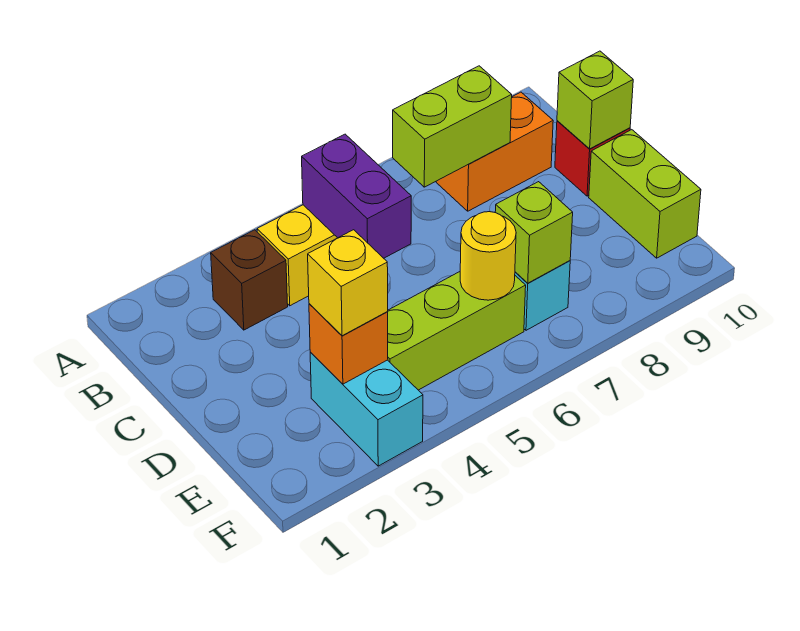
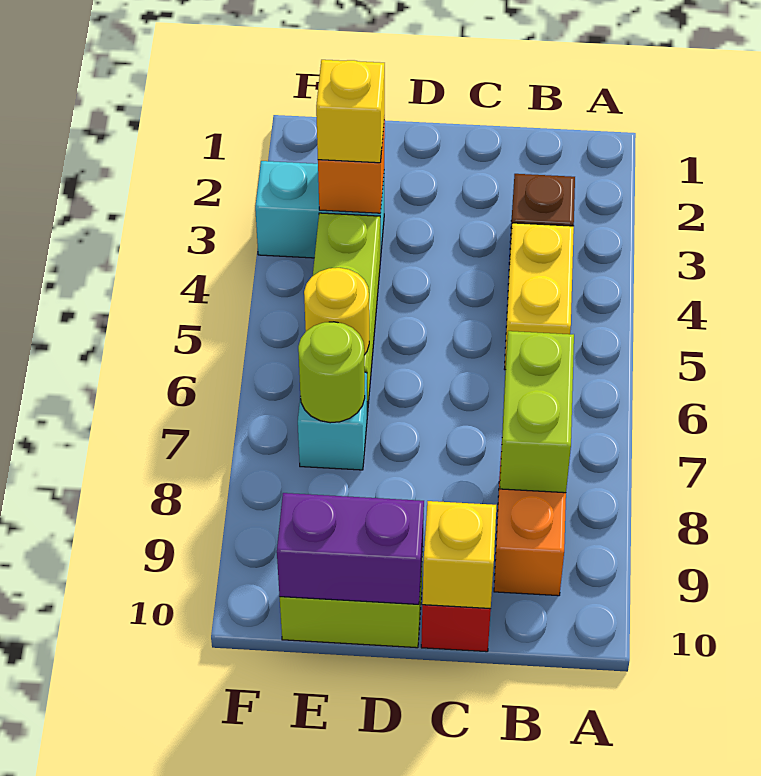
purple 1x2 brick [302,134,411,258] -> purple 1x2 brick moved to [277,493,424,604]
lime 1x1 brick [557,51,633,149] -> yellow 1x1 brick [422,501,496,609]
lime 1x1 brick [495,182,573,283] -> lime 1x1 round brick [298,322,365,423]

